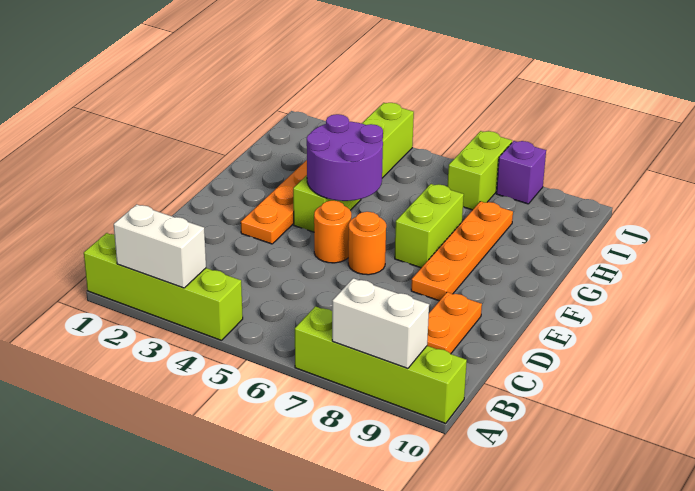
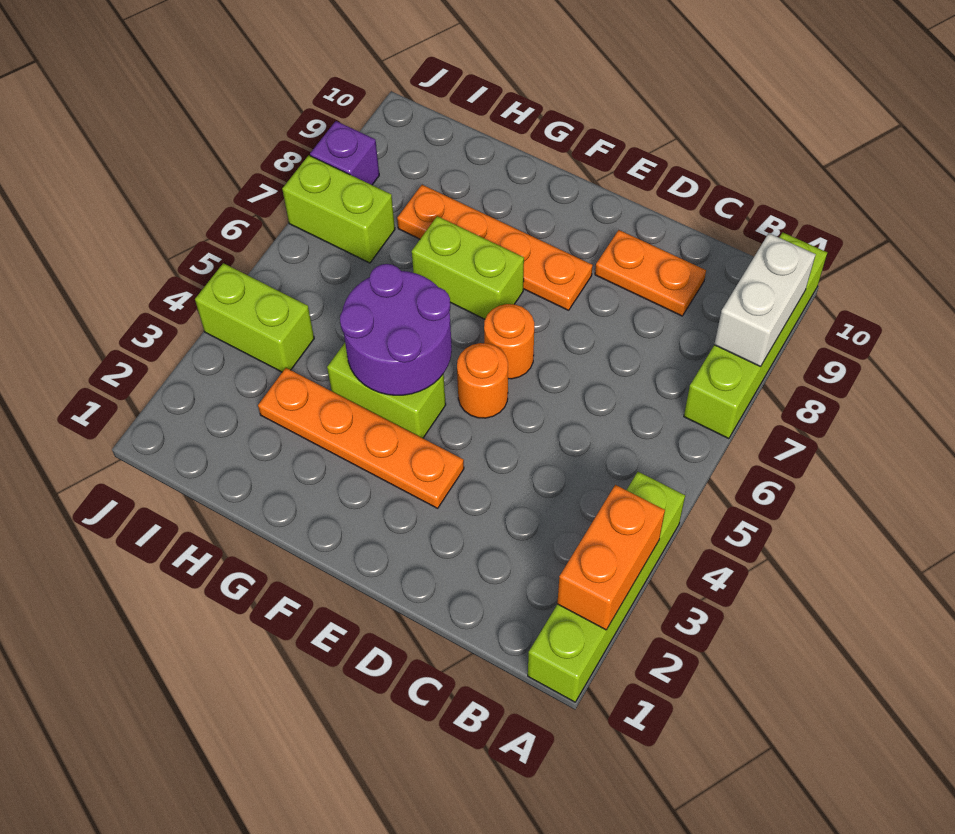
white 1x2 brick [114,204,206,288] -> orange 1x2 brick [557,485,665,630]

